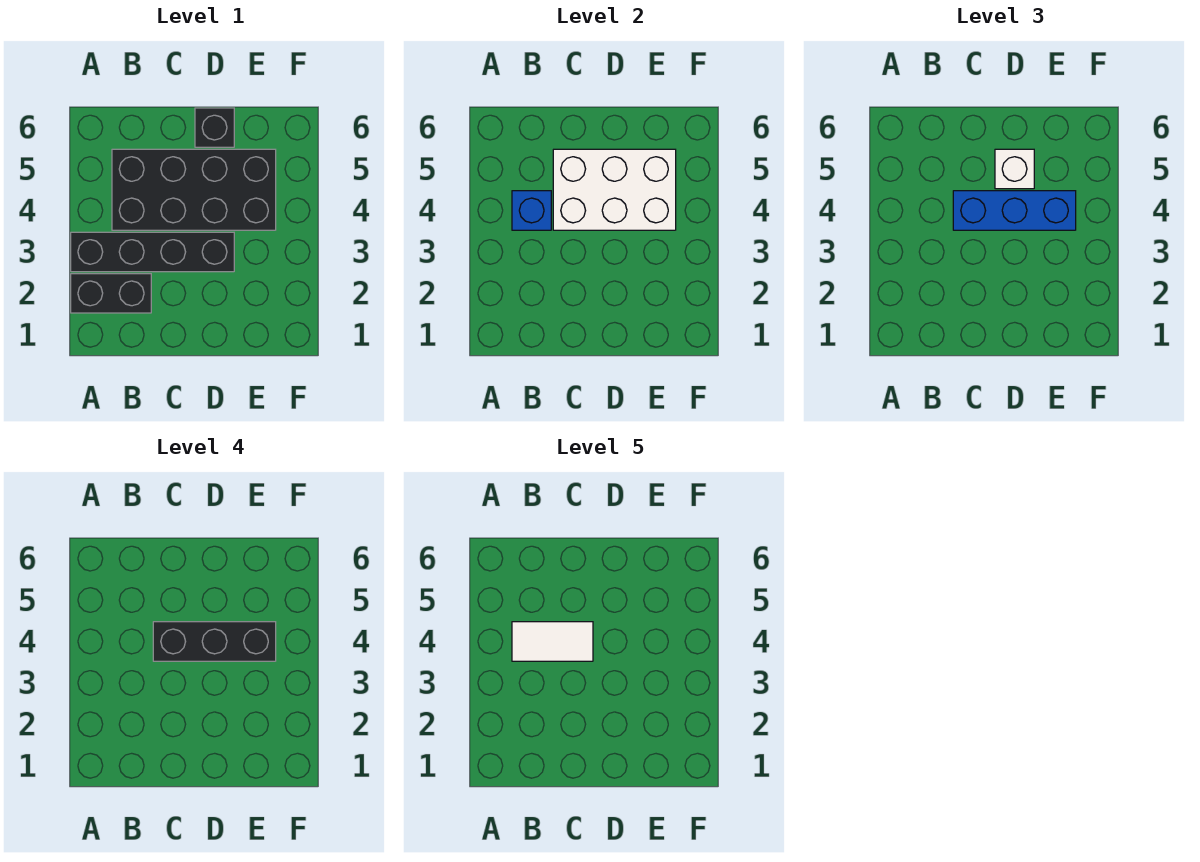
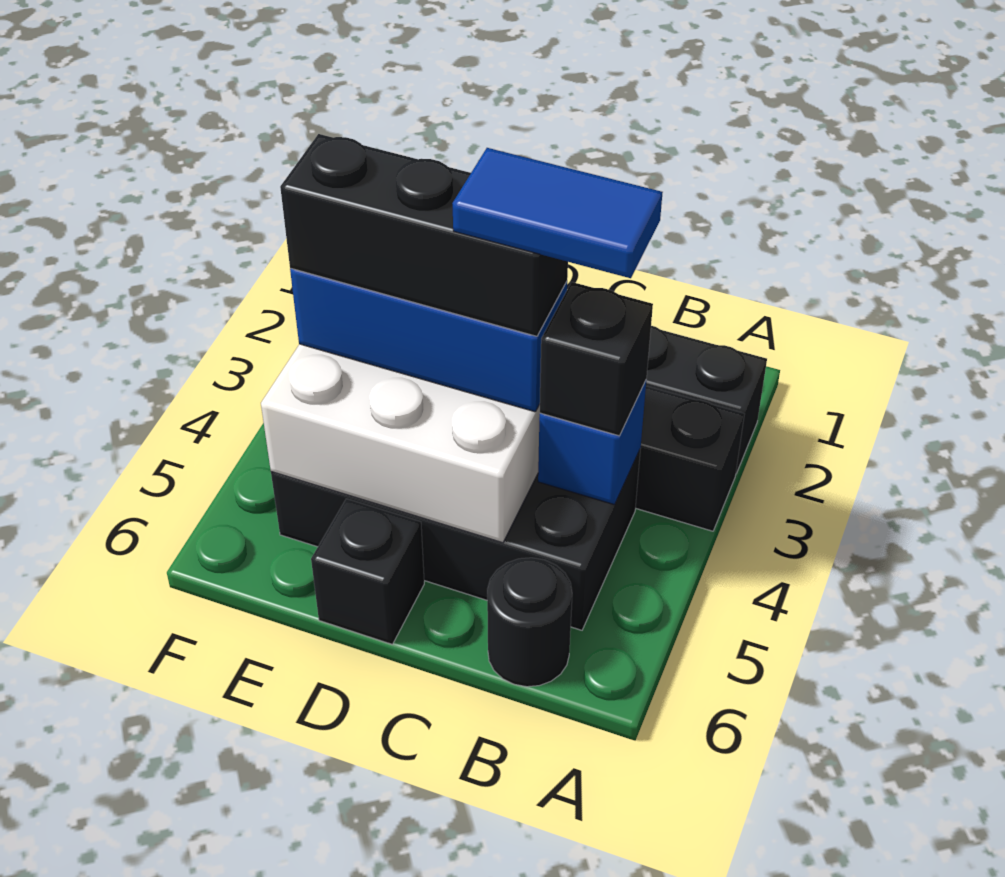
none -> black 1x1 brick [540,282,653,436]
white 1x2 tile [512,622,593,661] -> blue 1x2 tile [452,148,663,278]
none -> black 1x1 round brick [487,558,572,687]
white 1x1 brick [995,149,1034,189] -> none

